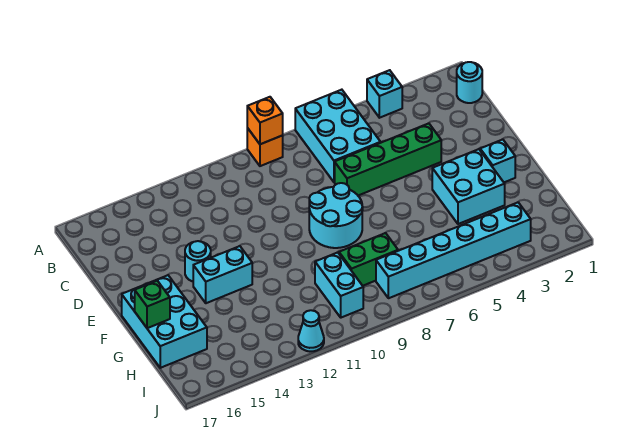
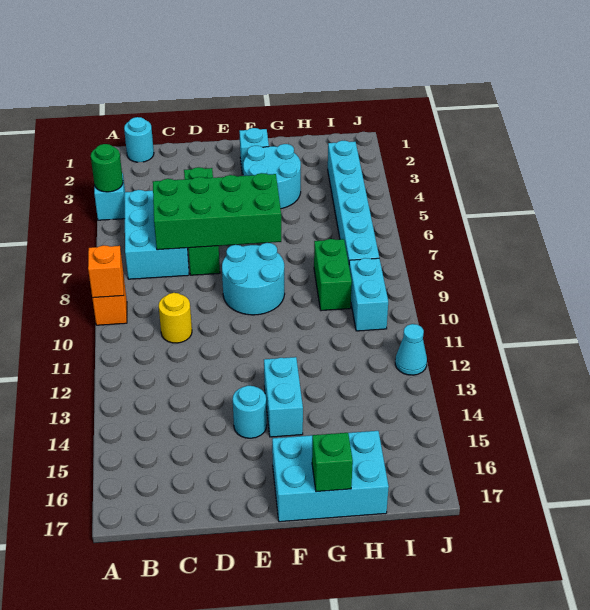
none -> green 1x1 round brick [91,144,123,192]
cyan 2x3 brick [295,90,381,182] -> cyan 2x3 brick turned to [125,190,189,279]
none -> green 2x4 brick [153,173,281,250]
none -> yellow 1x1 round brick [159,293,192,343]
cyan 2x2 brick [432,149,505,224] -> cyan 2x2 round brick [243,144,301,209]
cyan 1x2 brick [315,252,363,318] -> cyan 1x2 brick turned to [349,258,388,331]

